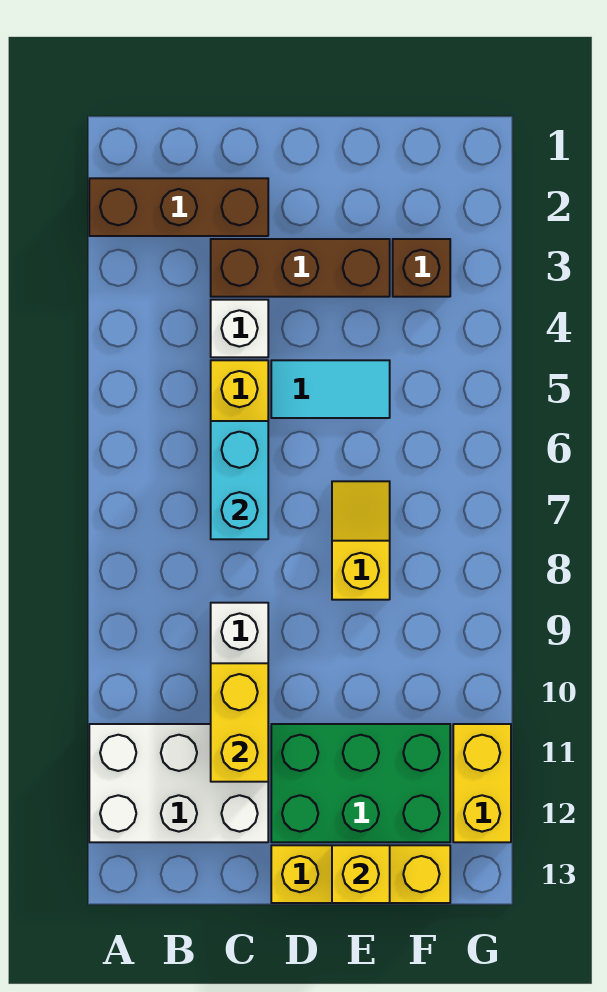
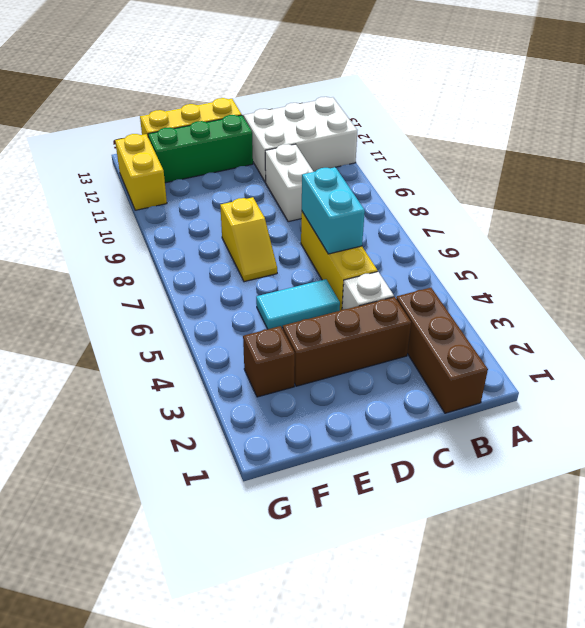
brown 1x3 brick [89,178,268,236] -> brown 1x3 brick turned to [396,288,488,413]
yellow 1x2 brick [211,663,268,782] -> none
green 2x3 brick [271,724,450,842] -> green 1x3 brick [148,115,253,183]
yellow 1x1 brick [332,845,390,903] -> none

